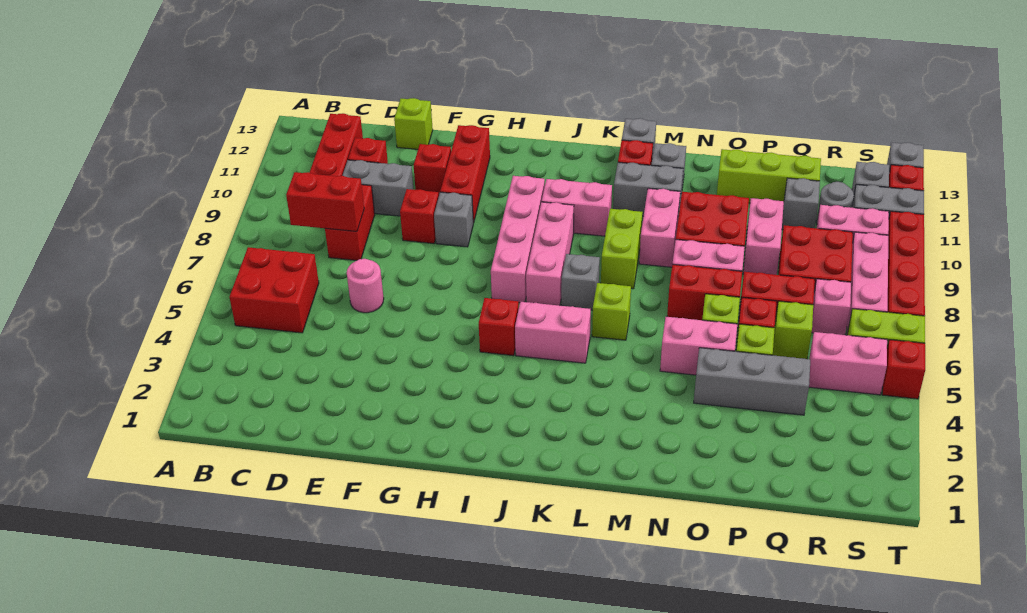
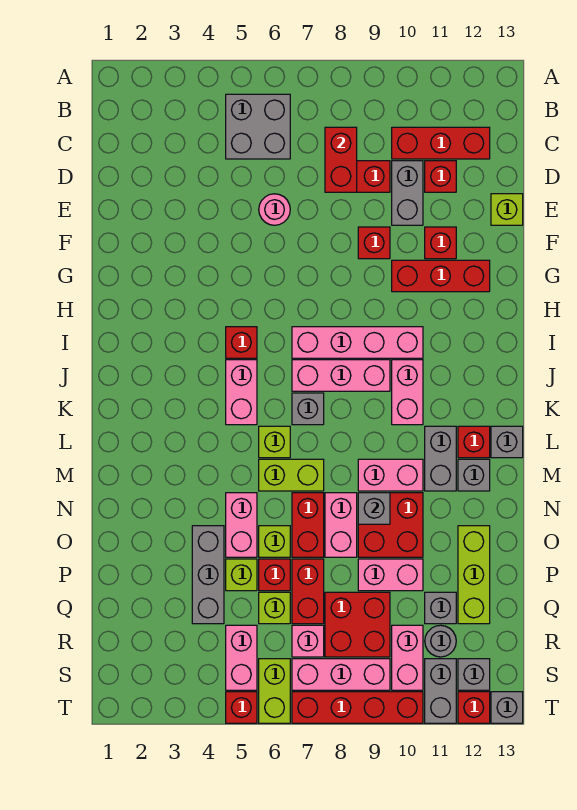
red 2x2 brick [230,247,319,333] -> grey 2x2 brick [226,94,290,159]
grey 1x1 brick [434,192,473,247] -> grey 1x1 brick moved to [358,493,390,524]
lime 1x2 brick [601,209,643,289] -> lime 1x2 brick moved to [259,459,324,491]

